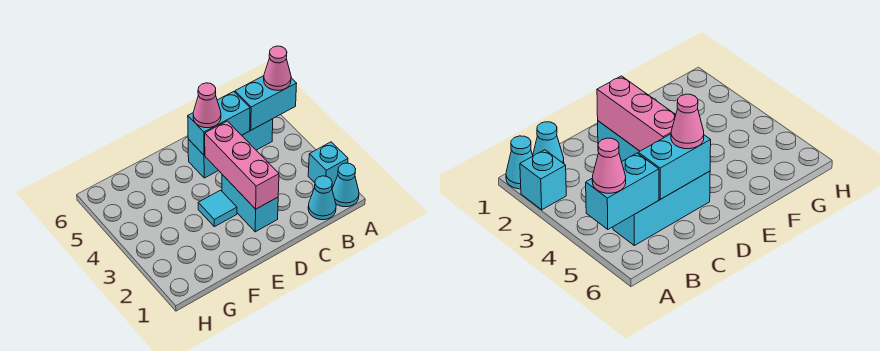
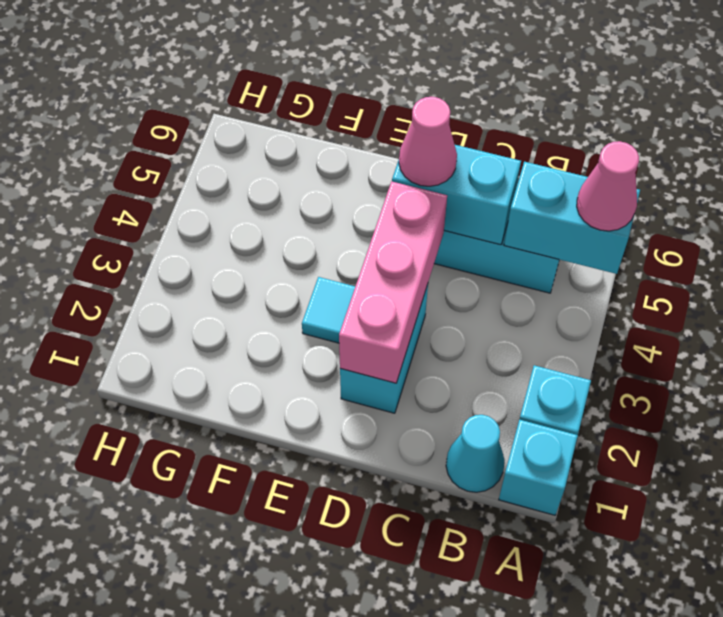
cyan 1x1 cone [332,163,359,207] -> cyan 1x1 brick [499,420,578,515]

